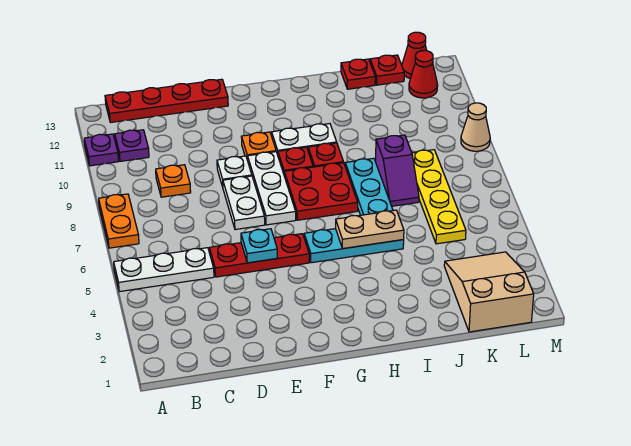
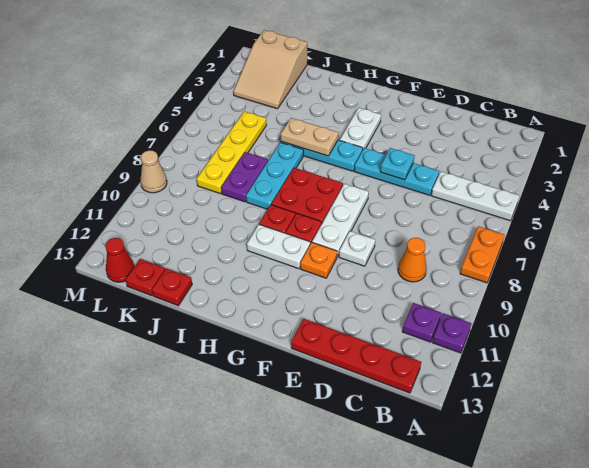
orange 1x1 plate [156,165,191,197] -> orange 1x1 cone [398,238,427,282]
red 1x3 plate [210,234,309,277] -> cyan 1x3 plate [354,148,439,195]
white 1x2 plate [223,176,265,230] -> white 1x2 plate moved to [340,108,381,149]
purple 1x2 slope [376,135,419,206] -> purple 1x2 plate [221,152,268,202]
red 1x1 cone [409,51,438,98] -> none

